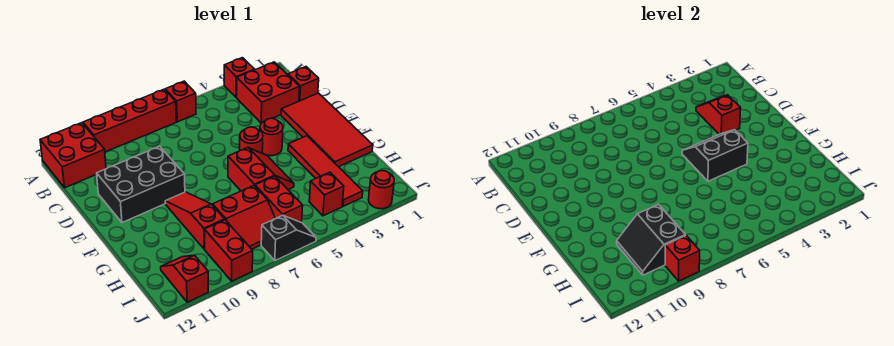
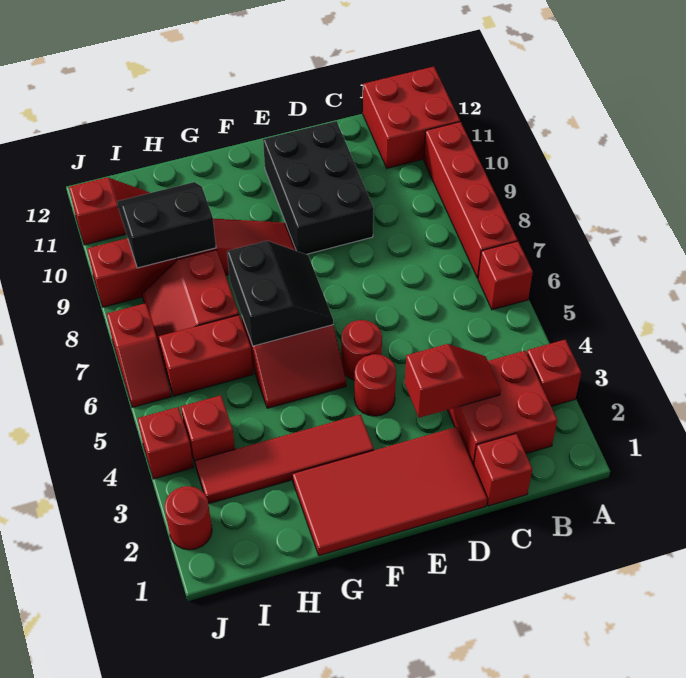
black 2x2 slope [682,130,748,181] -> black 2x2 slope moved to [227,241,333,346]
black 1x2 slope [261,215,316,261] -> red 1x2 slope [107,303,171,407]
red 1x1 brick [665,235,700,281] -> red 1x1 brick moved to [138,407,194,479]

